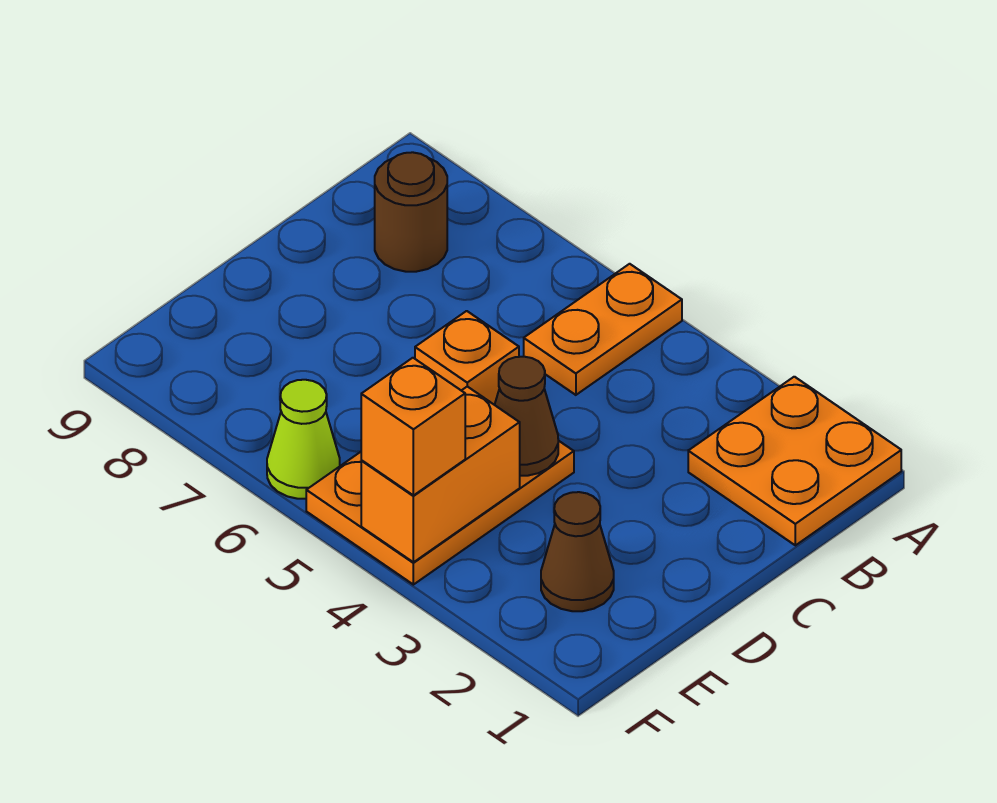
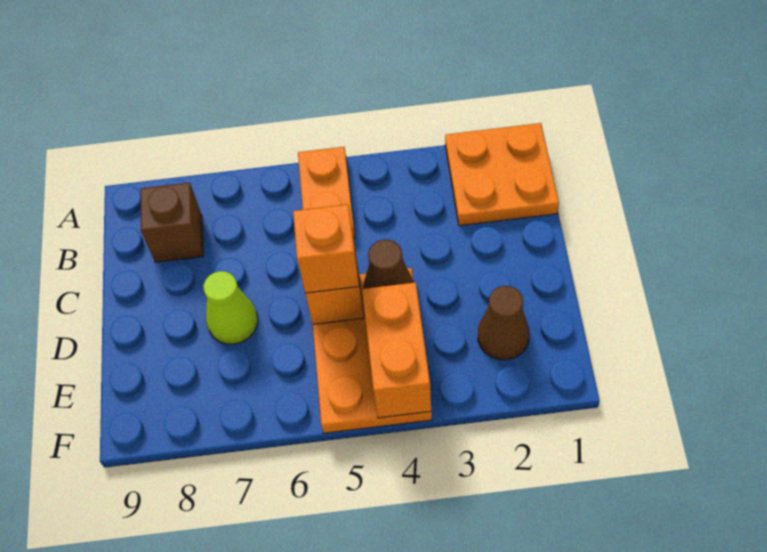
brown 1x1 round brick [375,152,447,272] -> brown 1x1 brick [141,183,203,262]
orange 1x1 brick [361,358,465,495] -> orange 1x1 brick moved to [293,204,359,293]
lime 1x1 cone [267,380,340,499] -> lime 1x1 cone moved to [203,271,258,344]

